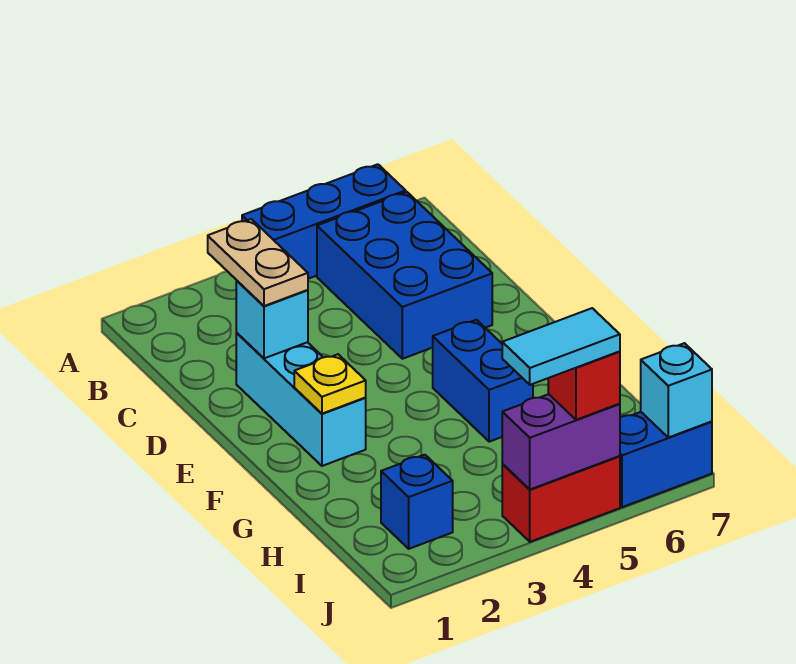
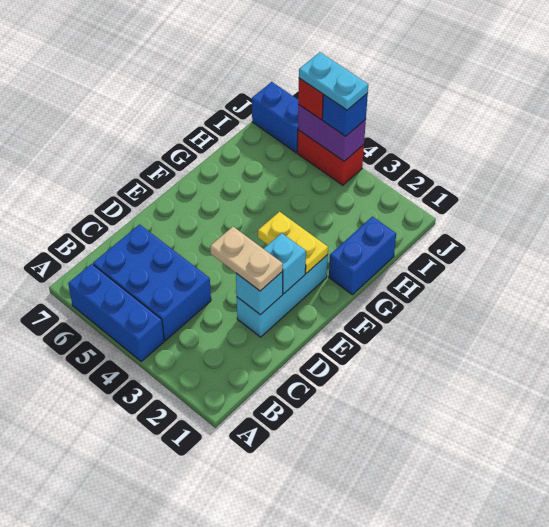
blue 2x3 brick [317,192,492,359] -> blue 2x3 brick turned to [93,224,211,340]
tan 1x2 plate [208,219,308,306] -> tan 1x2 plate turned to [210,227,283,291]
yellow 1x1 plate [294,354,366,414] -> yellow 1x2 plate [258,212,328,273]
blue 1x2 brick [433,320,533,442] -> blue 1x2 brick moved to [329,217,396,295]
blue 1x1 brick [381,455,453,549] -> blue 1x1 brick moved to [322,93,368,136]
cyan 1x2 tile [502,308,620,385] -> cyan 1x2 plate [299,52,368,110]
cyan 1x1 brick [641,343,712,437] -> cyan 1x1 brick moved to [264,233,306,294]

